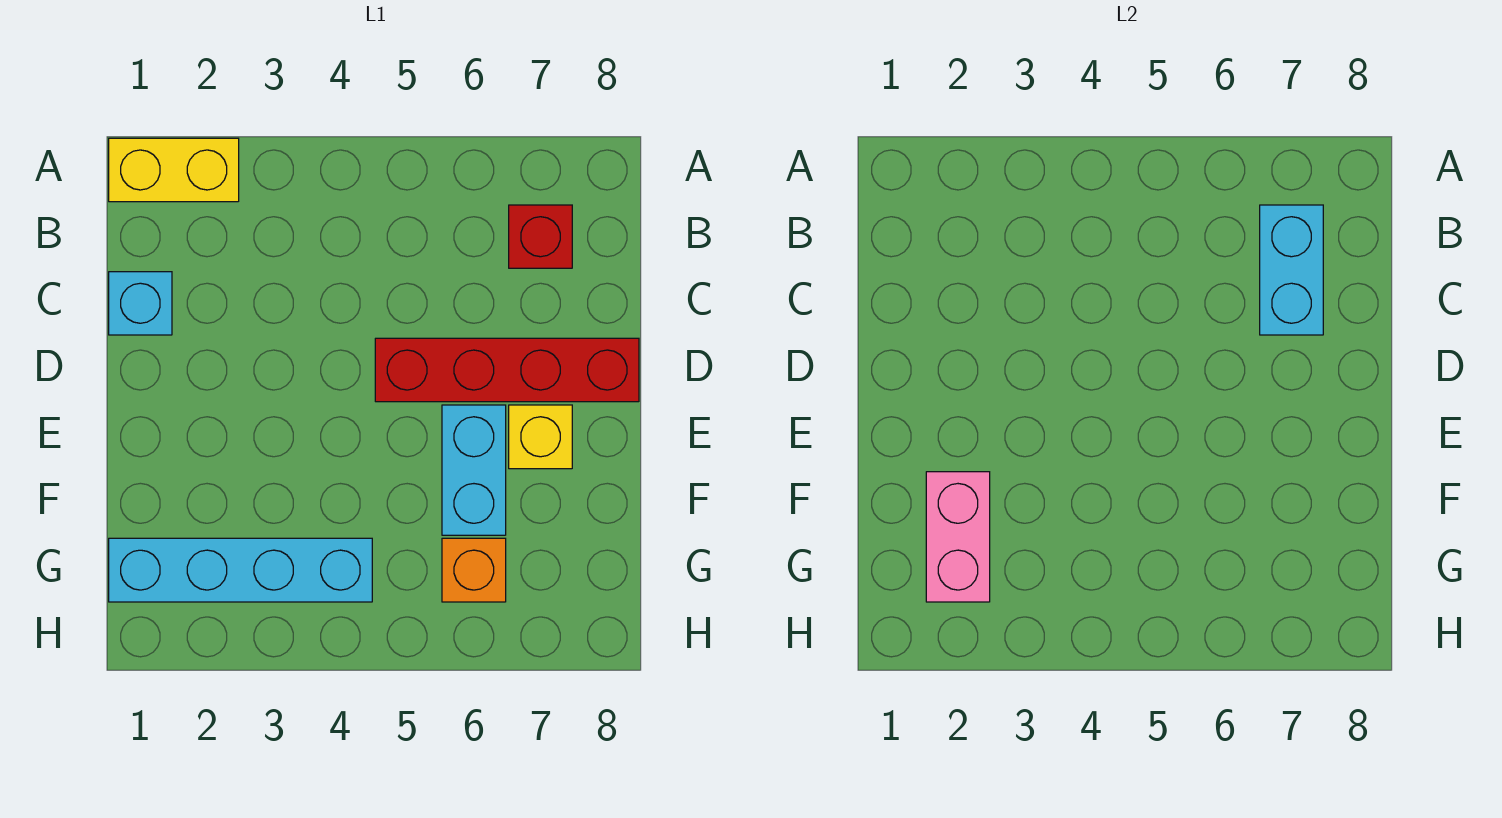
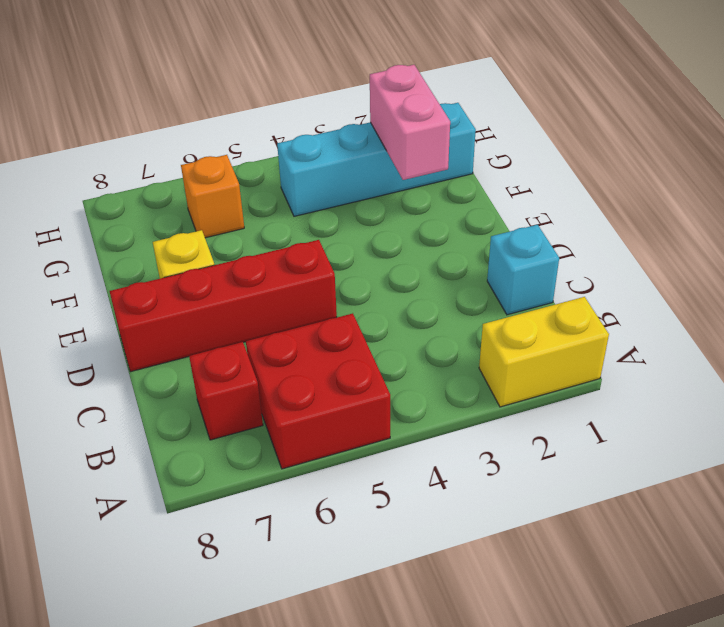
none -> red 2x2 brick [246,313,390,469]
cyan 1x2 brick [1260,205,1323,335] -> none
cyan 1x2 brick [442,405,506,535] -> none

